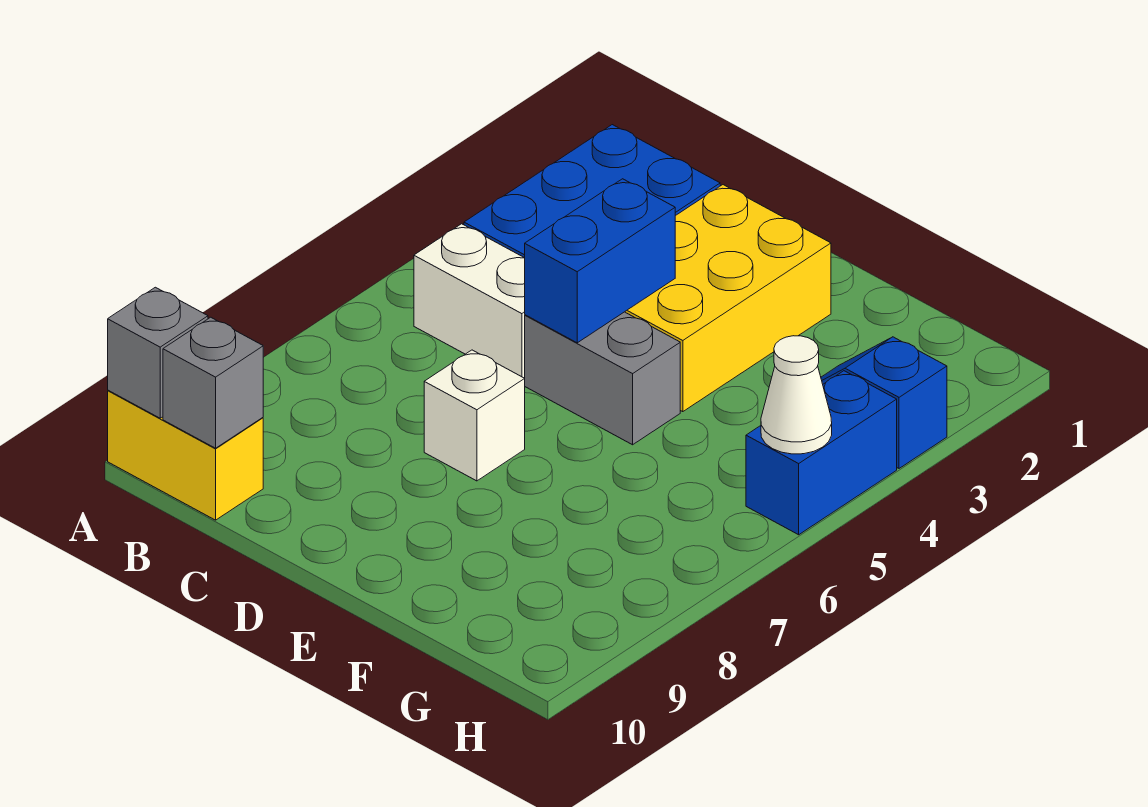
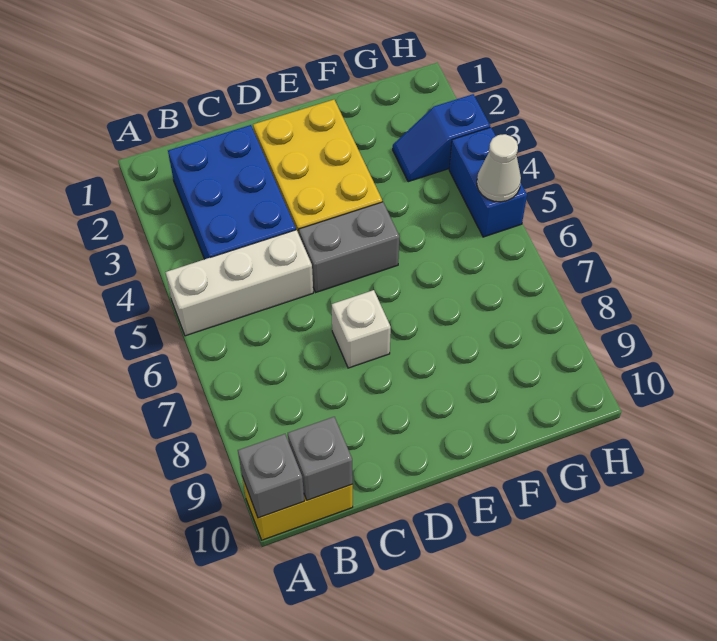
white 1x2 brick [414,224,525,378] -> white 1x3 brick [165,230,313,336]
blue 1x2 brick [525,179,675,343] -> none

